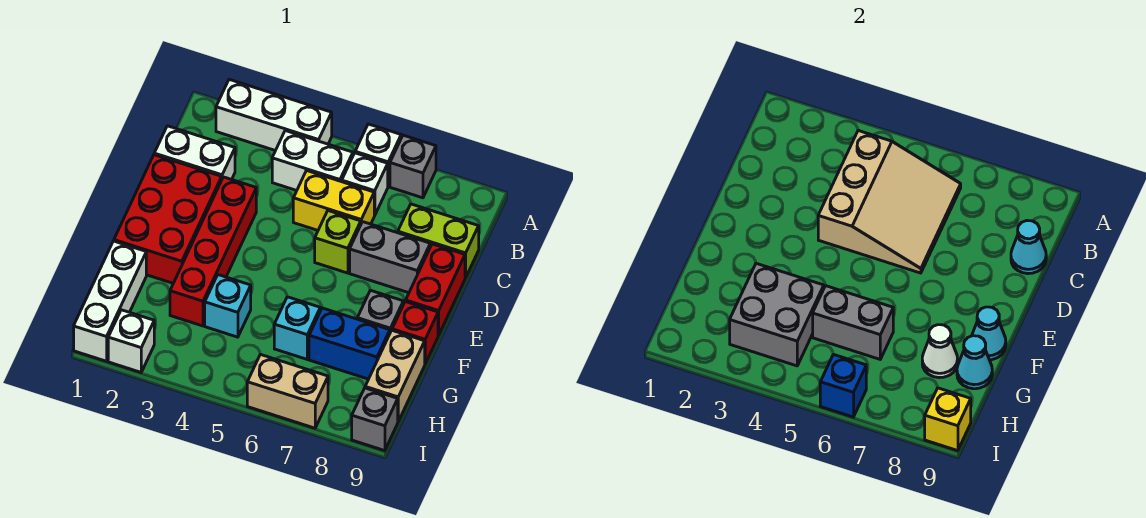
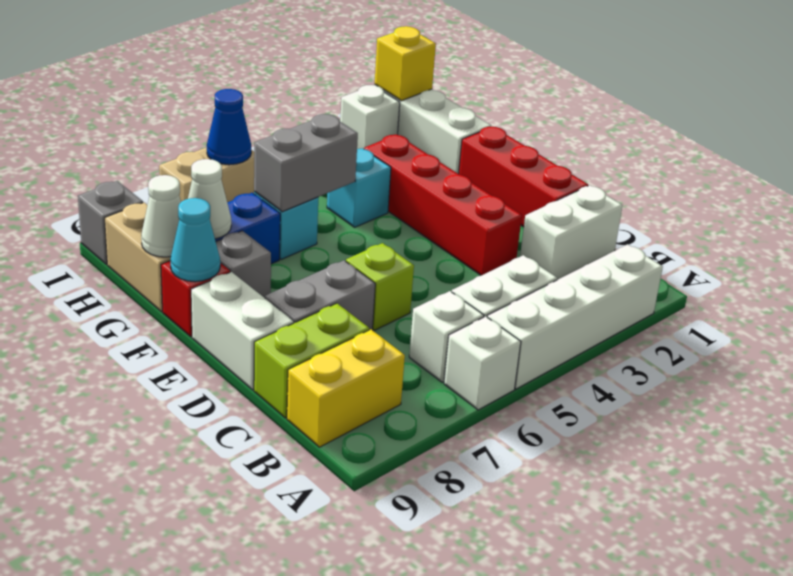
white 1x3 brick [216,80,332,151] -> white 1x4 brick [487,244,663,389]
grey 1x1 brick [390,135,436,198] -> none
tan 3x3 slope [818,131,961,273] -> none
yellow 1x2 brick [293,171,374,230] -> yellow 1x2 brick moved to [287,330,405,447]
cyan 1x1 cone [1011,221,1046,274] -> none
red 2x3 brick [114,155,222,283] -> red 1x3 brick [459,127,588,227]
red 1x2 brick [406,244,465,335] -> white 1x2 brick [191,272,294,390]
grey 2x2 brick [730,264,824,366] -> none
cyan 1x1 cone [957,336,992,389] -> white 1x1 cone [141,175,181,257]
blue 1x1 brick [820,355,866,417] -> blue 1x1 cone [207,89,251,165]
yellow 1x1 brick [925,388,971,451] -> yellow 1x1 brick moved to [375,26,436,101]

